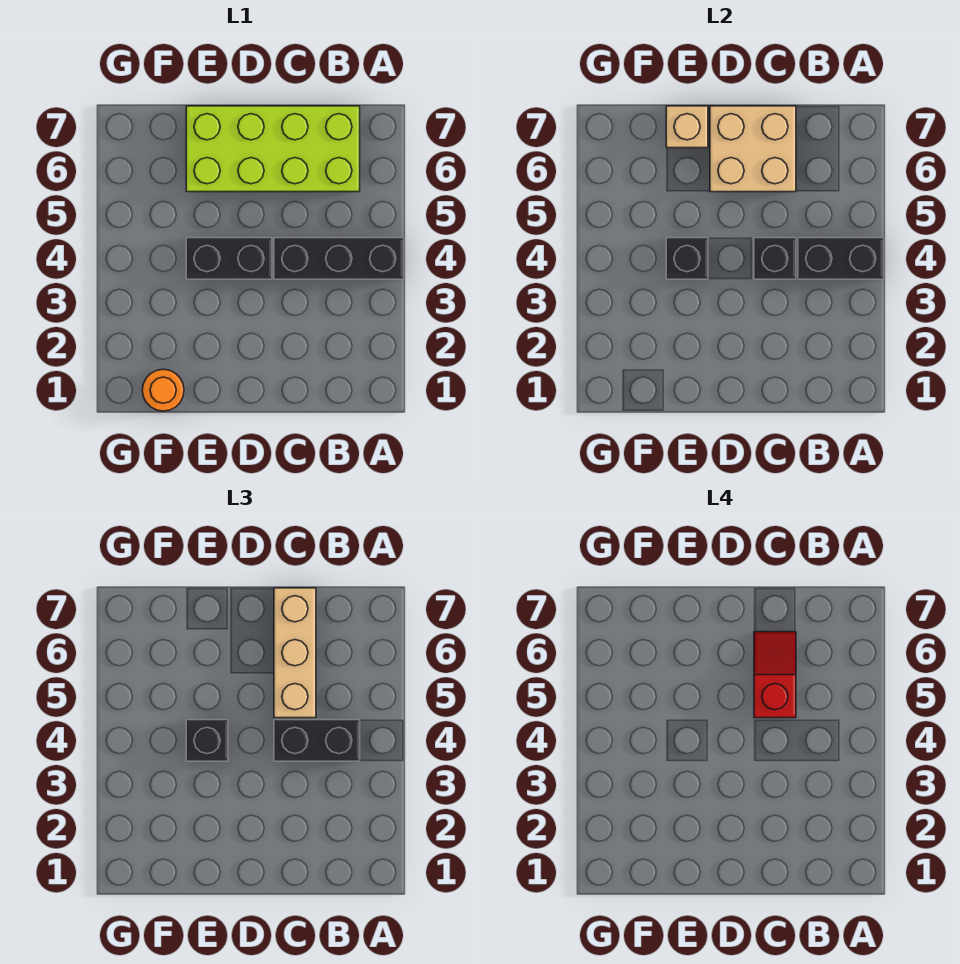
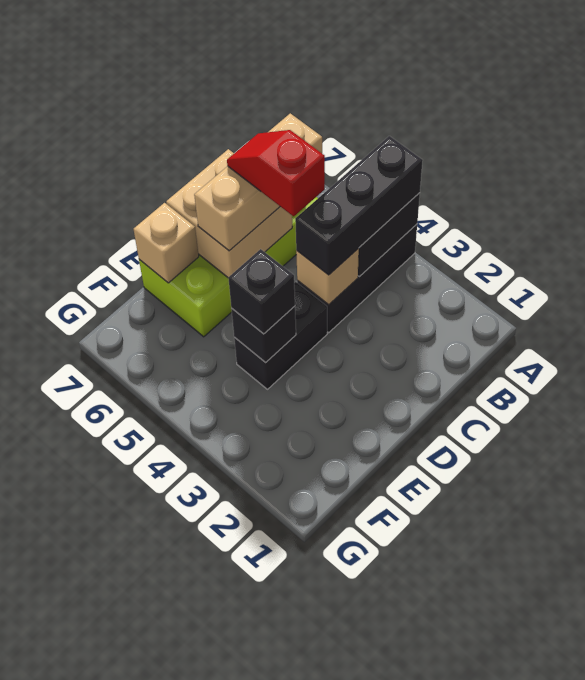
black 1x2 brick [274,720,360,761] -> black 1x3 brick [295,136,423,275]
black 1x1 brick [754,238,796,279] -> tan 1x1 brick [296,248,359,305]
tan 1x3 brick [274,588,316,718] -> tan 1x3 brick turned to [194,113,322,251]
orange 1x1 round brick [142,369,184,411] -> none

